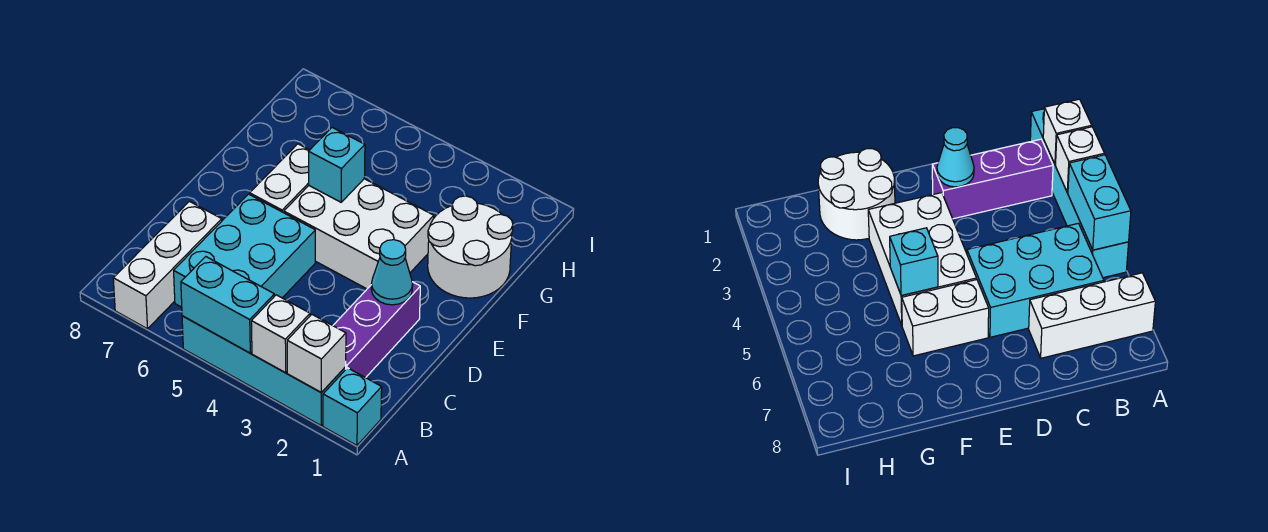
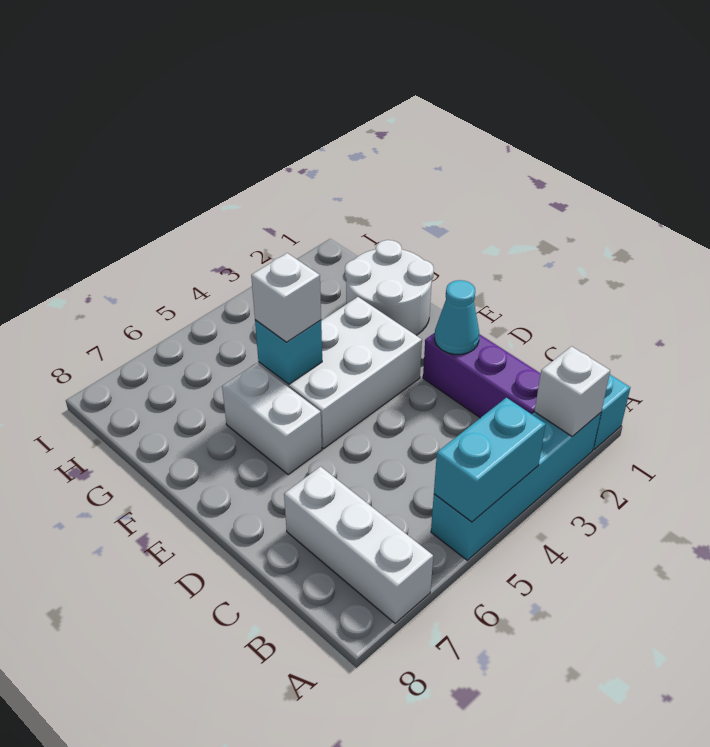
white 1x1 brick [251,295,310,373] -> white 1x1 brick moved to [251,253,321,342]
cyan 2x3 brick [174,194,315,307] -> none

